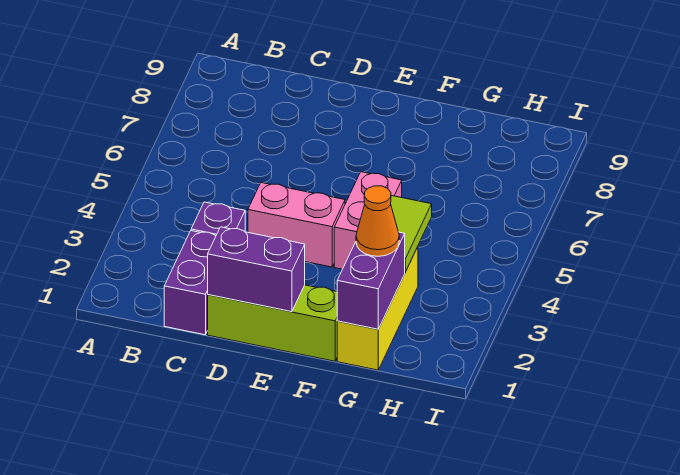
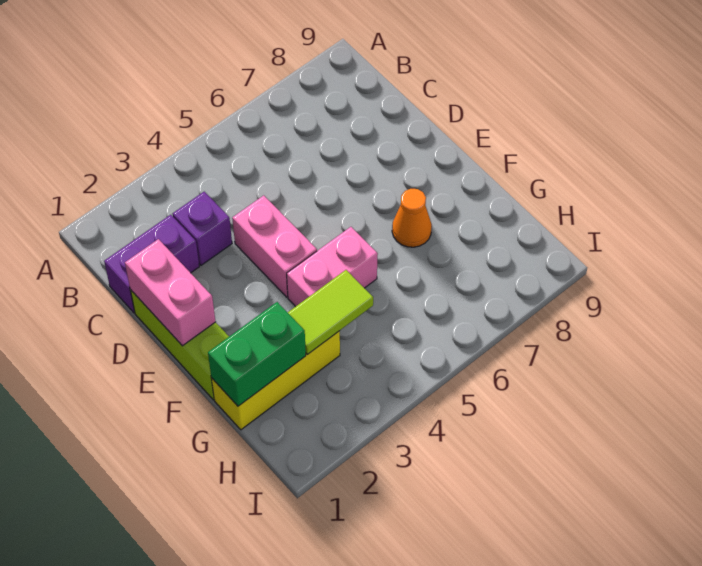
purple 1x2 brick [208,227,305,312] -> pink 1x2 brick [125,239,216,346]
purple 1x2 brick [337,232,405,329] -> green 1x2 brick [208,302,306,406]
orange 1x1 cone [356,186,399,256] -> orange 1x1 cone moved to [392,189,432,247]

